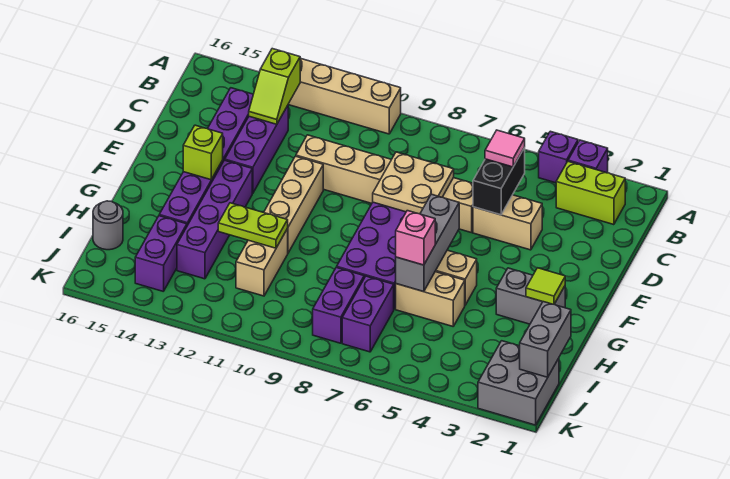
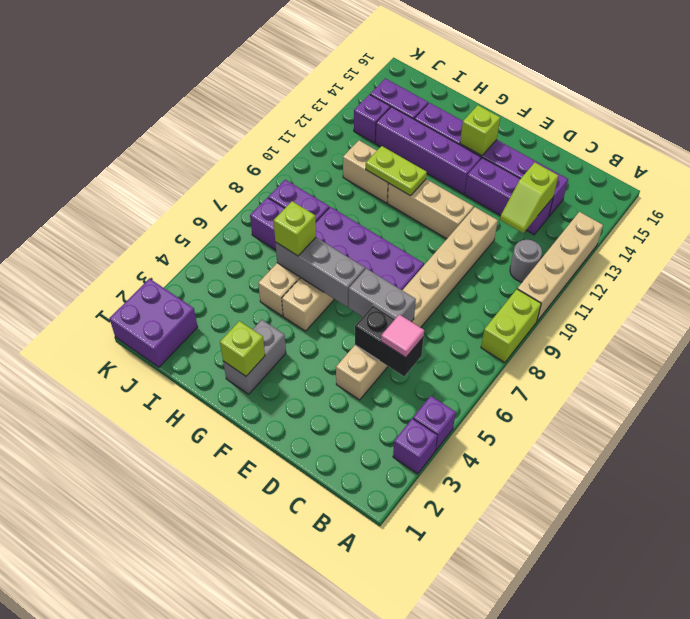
lime 1x2 brick [556,162,625,225] -> lime 1x2 brick moved to [481,289,541,362]
lime 1x2 slope [249,49,300,124] -> lime 1x2 slope turned to [500,163,558,233]
tan 2x2 plate [373,152,454,214] -> none
lime 1x1 tile [526,268,565,304] -> lime 1x1 brick [220,321,265,376]
pink 1x1 brick [396,211,435,265] -> lime 1x1 brick [274,201,316,256]
lime 1x2 plate [218,203,288,248] -> lime 1x2 plate turned to [366,146,427,196]
grey 1x2 brick [520,302,571,377] -> grey 1x2 brick moved to [349,269,416,322]
grey 1x1 round brick [93,201,123,250] -> grey 1x1 round brick moved to [510,240,542,282]
grey 2x2 brick [478,341,559,425] -> purple 2x2 brick [110,279,198,367]
none -> purple 1x1 brick [354,95,390,143]

